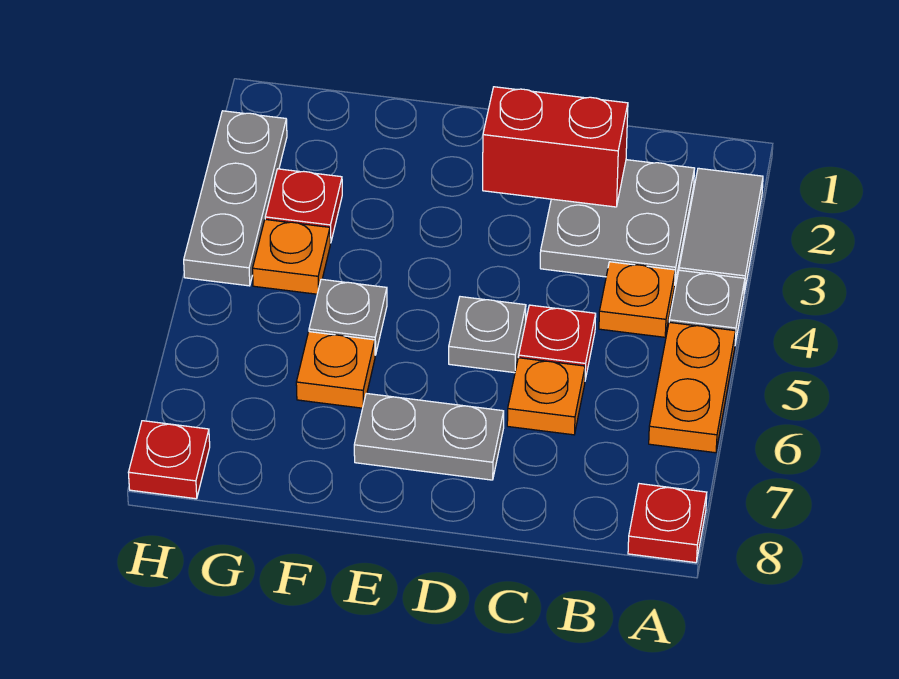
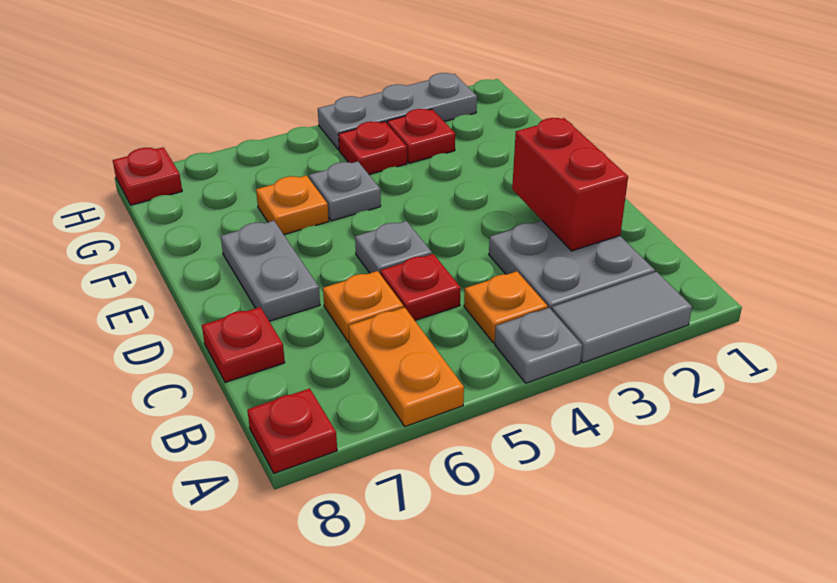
orange 1x2 plate [649,322,736,453] -> orange 1x2 plate turned to [349,307,464,426]
none -> red 1x1 plate [202,307,285,382]
orange 1x1 plate [253,220,330,294] -> red 1x1 plate [338,122,407,174]

